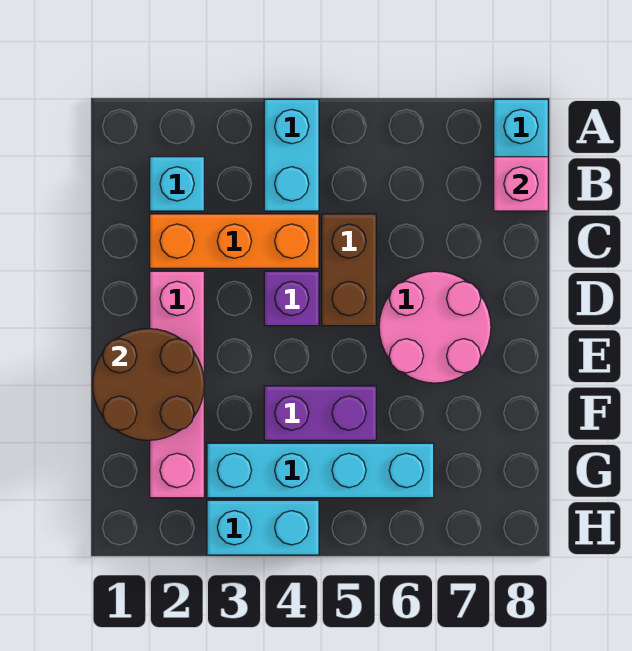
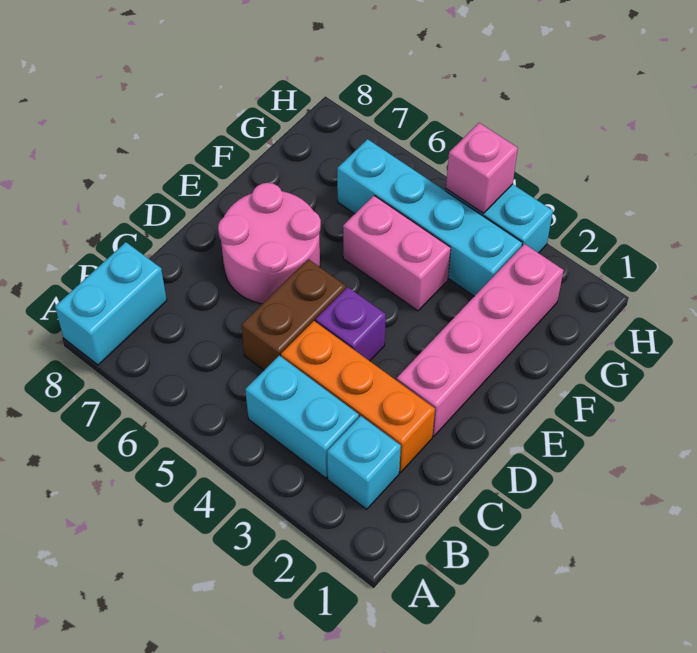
cyan 1x2 brick [264,99,319,211] -> cyan 1x2 brick turned to [245,356,359,478]
pink 1x1 brick [494,157,548,211] -> pink 1x1 brick moved to [446,123,518,213]
brown 2x2 round brick [93,329,204,440] -> none
purple 1x2 brick [264,386,376,440] -> pink 1x2 brick [343,196,451,311]

